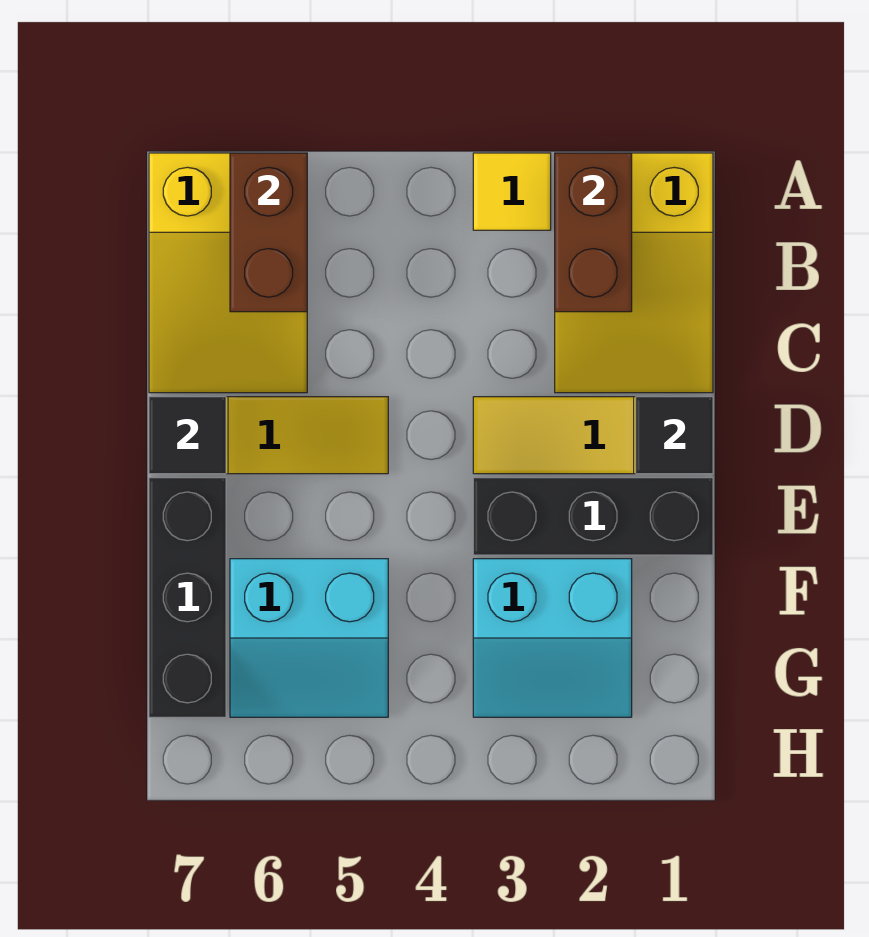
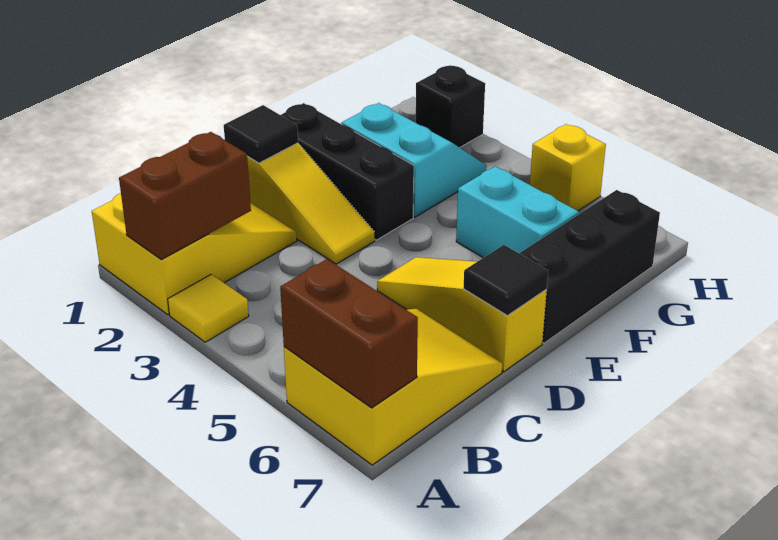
brown 1x2 brick [230,153,307,312] -> brown 1x2 brick turned to [280,259,418,408]
none -> black 1x1 brick [416,66,485,148]
none -> yellow 1x1 brick [530,124,606,211]

